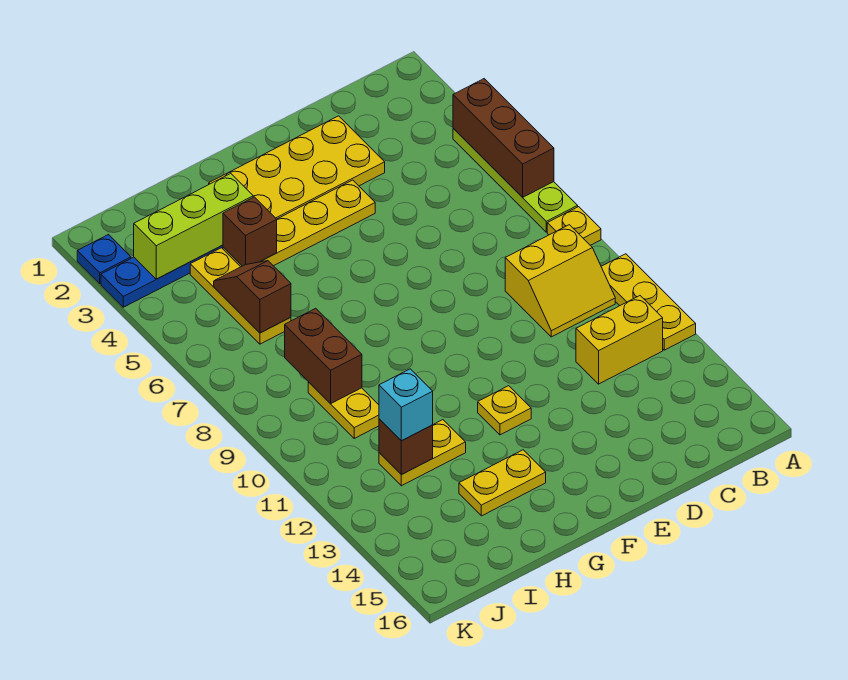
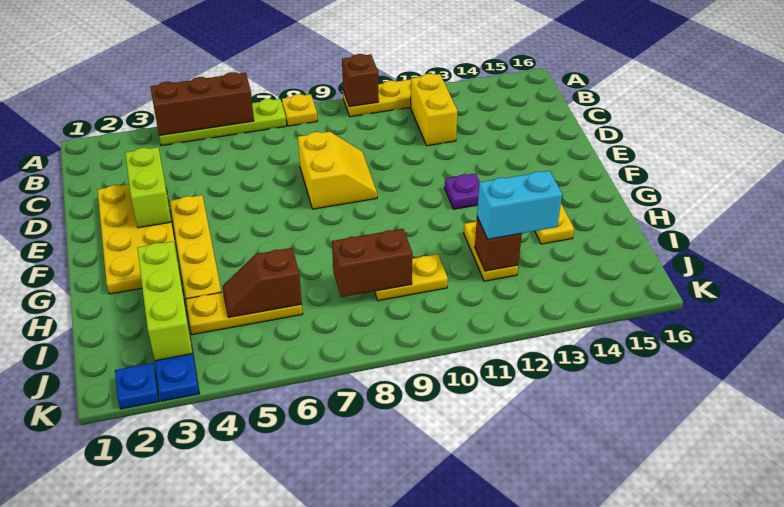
yellow 2x2 slope [505,225,615,337] -> yellow 2x2 slope moved to [298,132,377,209]
none -> lime 1x2 brick [125,147,171,228]
yellow 1x1 plate [478,386,531,435] -> purple 1x1 plate [445,173,480,209]
brown 1x1 brick [223,197,277,266] -> brown 1x1 brick moved to [342,54,379,107]
cyan 1x1 brick [379,369,433,441] -> cyan 1x2 brick [477,171,562,239]

